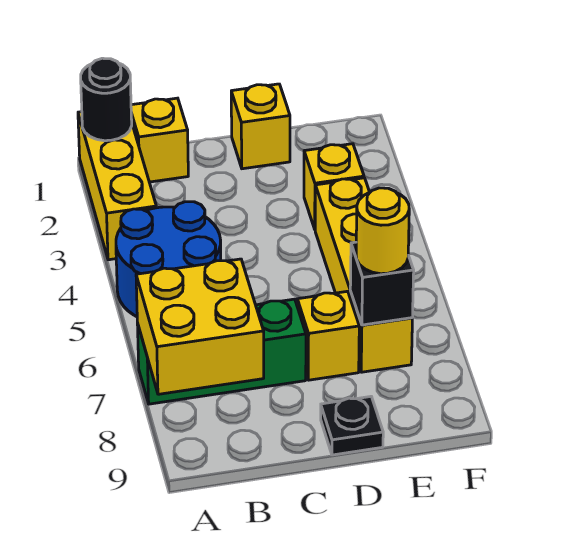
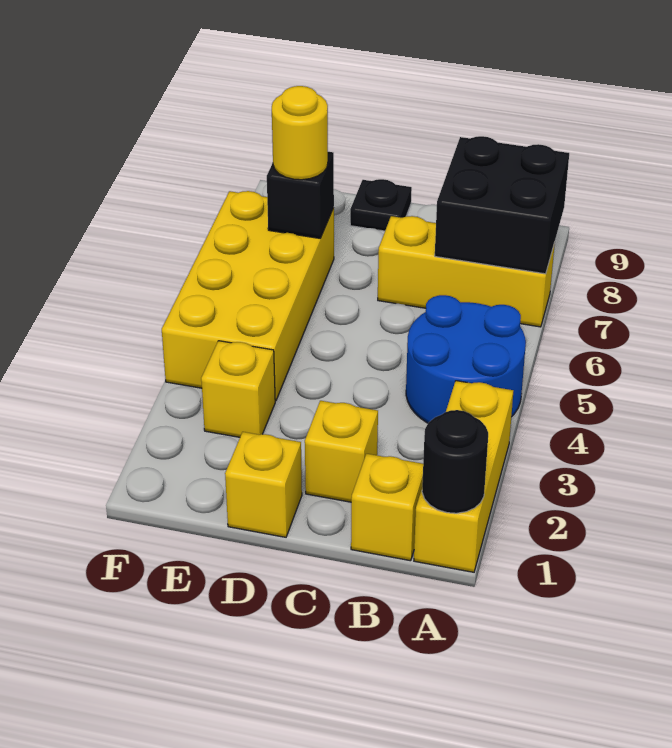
green 1x3 brick [137,299,306,404] -> yellow 1x3 brick [378,216,555,327]
yellow 2x2 brick [136,259,264,394] -> black 2x2 brick [435,136,569,274]
yellow 1x1 brick [297,291,359,380] -> yellow 1x1 brick moved to [305,401,378,502]
yellow 1x4 brick [315,178,412,372] -> yellow 2x4 brick [162,191,334,401]

